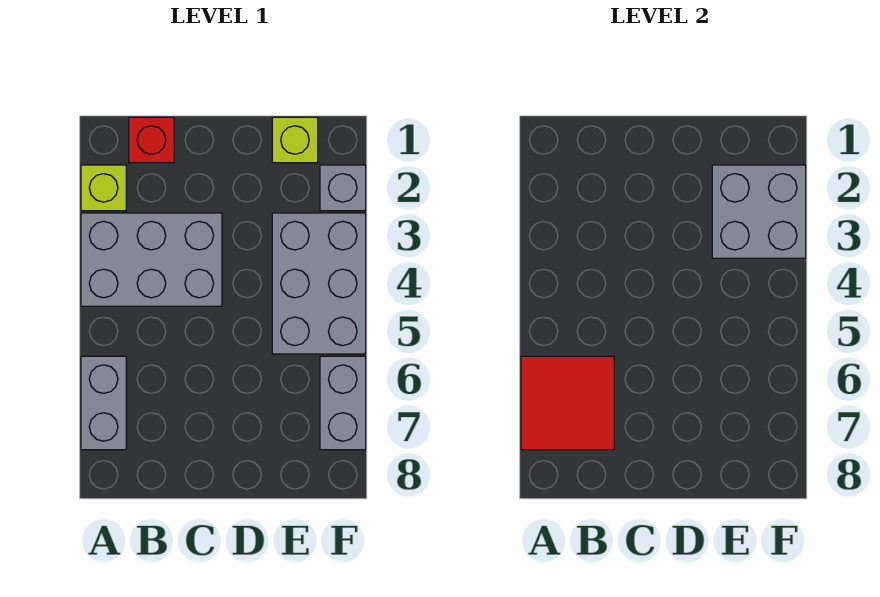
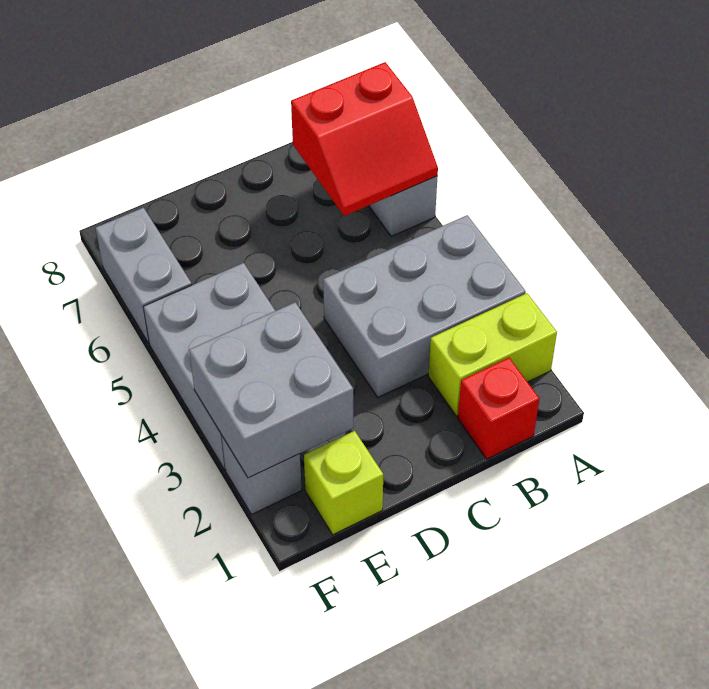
lime 1x1 brick [81,165,126,211] -> lime 1x2 brick [428,293,557,416]
red 2x2 tile [521,356,614,450] -> red 2x2 slope [291,62,438,216]

